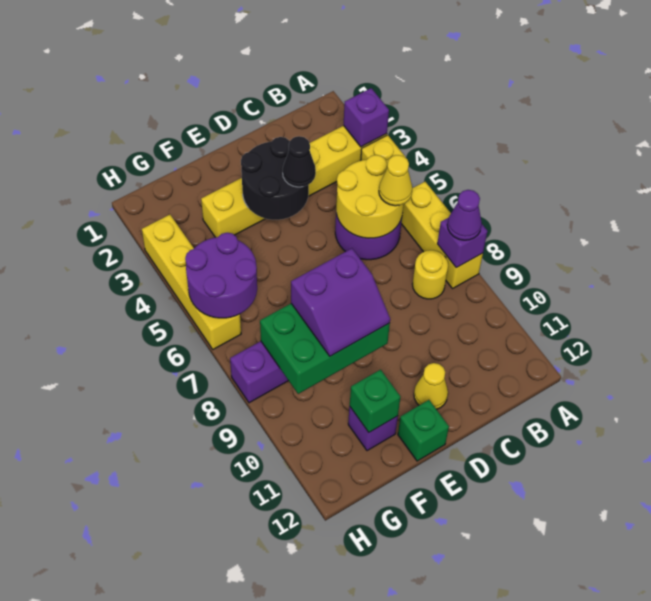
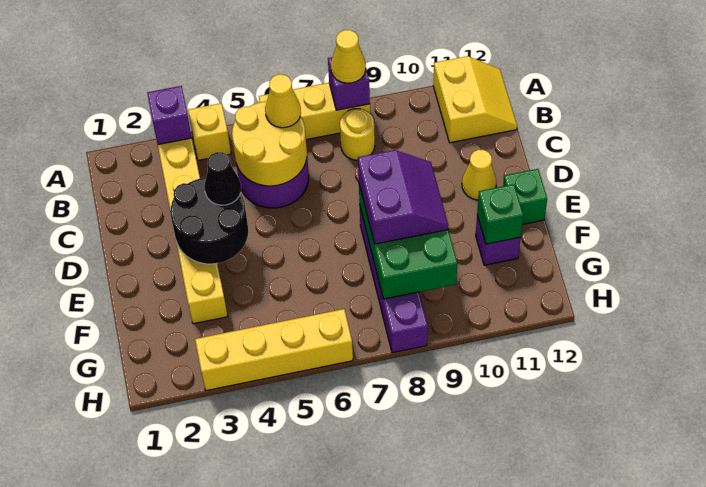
purple 1x1 cone [447,190,482,240] -> yellow 1x1 cone [331,30,366,83]
none -> yellow 2x2 slope [433,56,517,143]
purple 2x2 round brick [185,233,257,318] -> none

